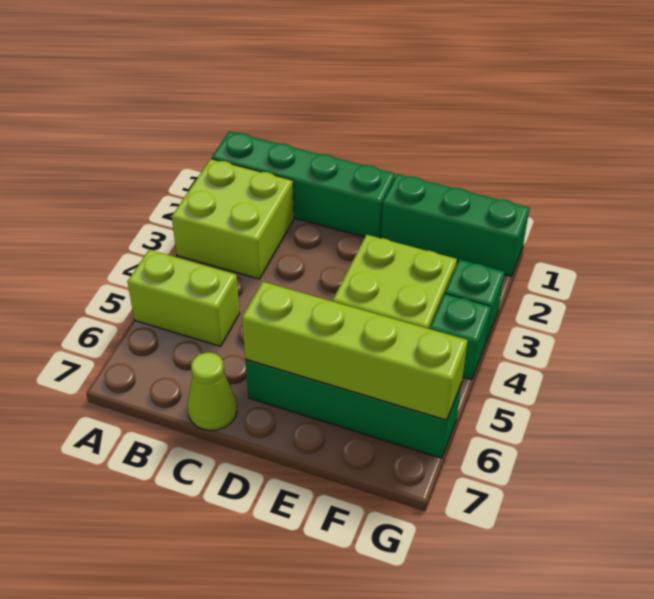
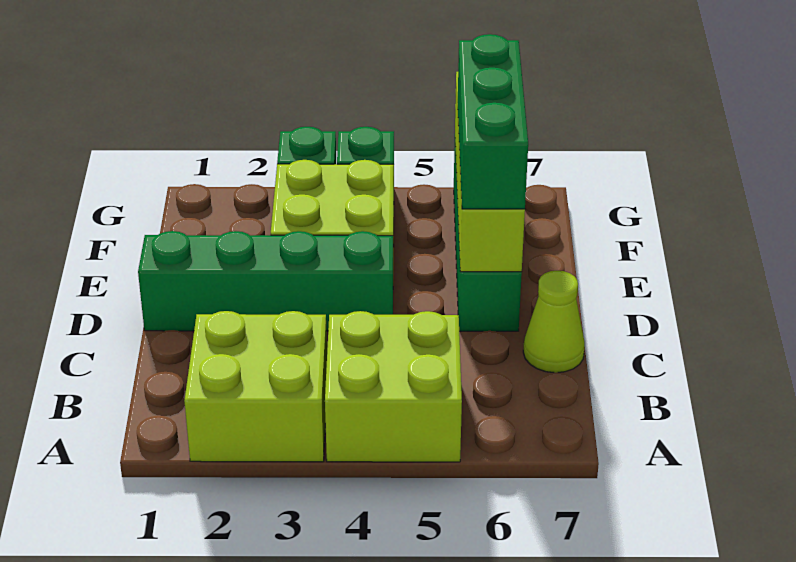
green 1x4 brick [212,131,395,238] -> green 1x4 brick turned to [138,231,393,331]
lime 1x2 brick [127,250,240,346] -> lime 2x2 brick [325,311,462,462]
green 1x3 brick [381,174,529,276] -> green 1x3 brick moved to [458,34,528,209]

